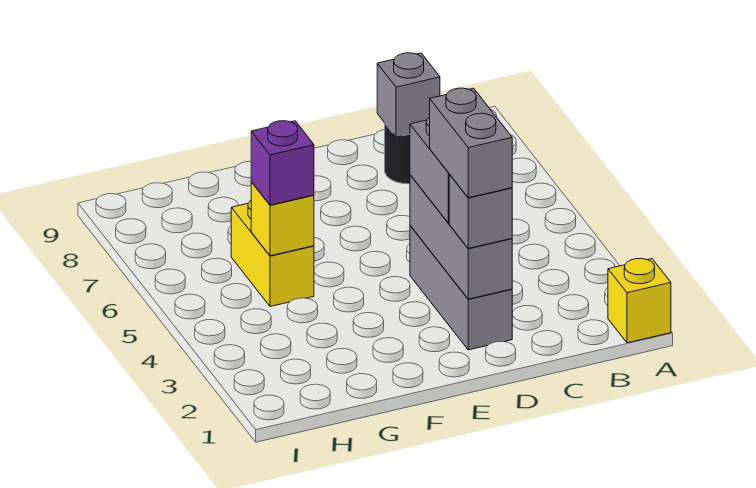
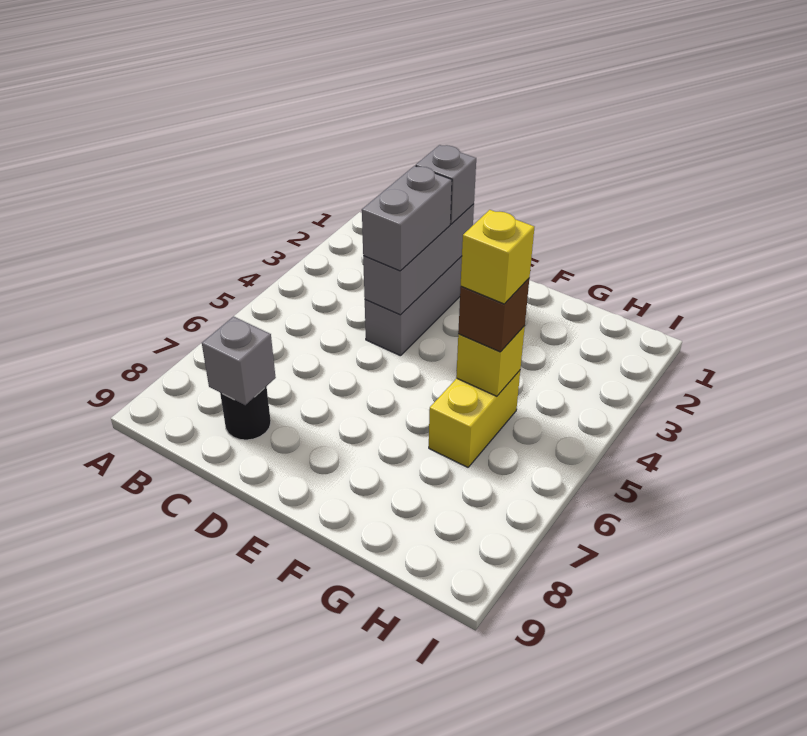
yellow 1x1 brick [608,259,671,343] -> yellow 1x1 brick moved to [461,210,534,304]
grey 1x2 brick [430,88,512,198] -> none
purple 1x1 brick [251,121,314,205] -> brown 1x1 brick [458,279,529,352]

